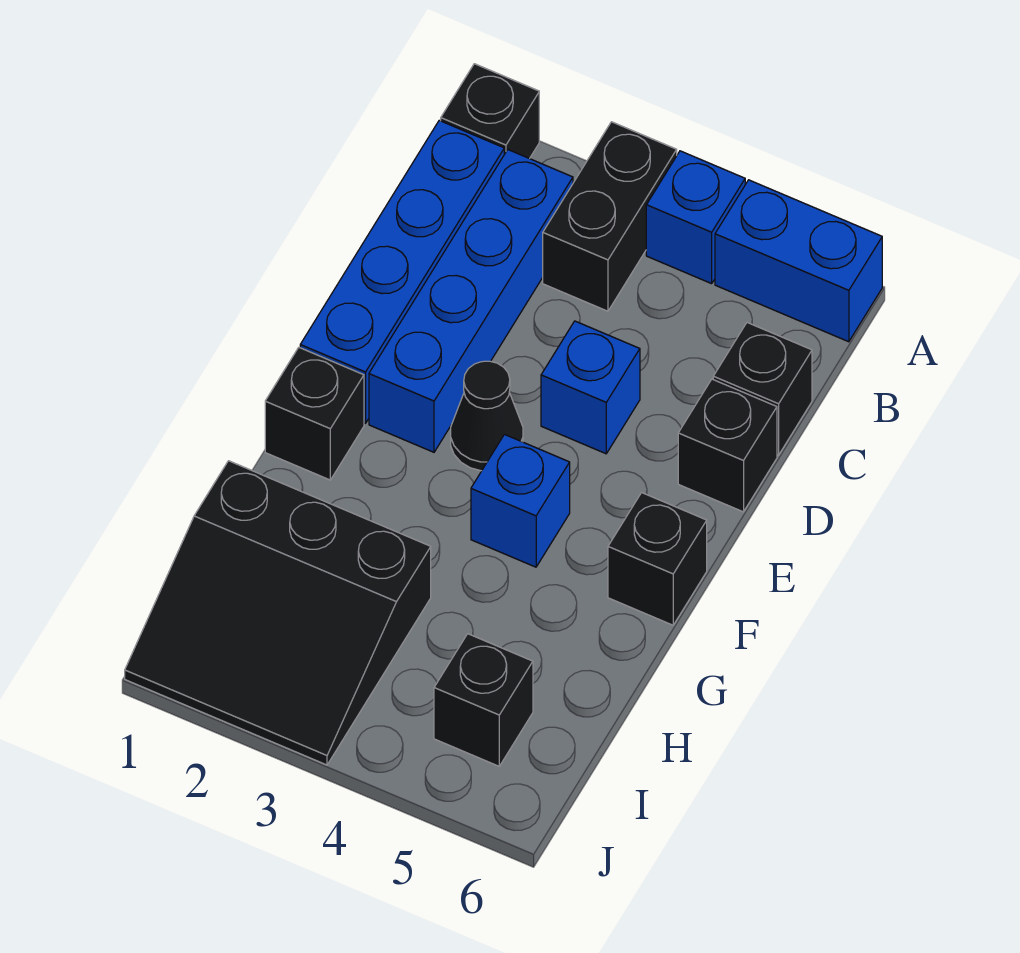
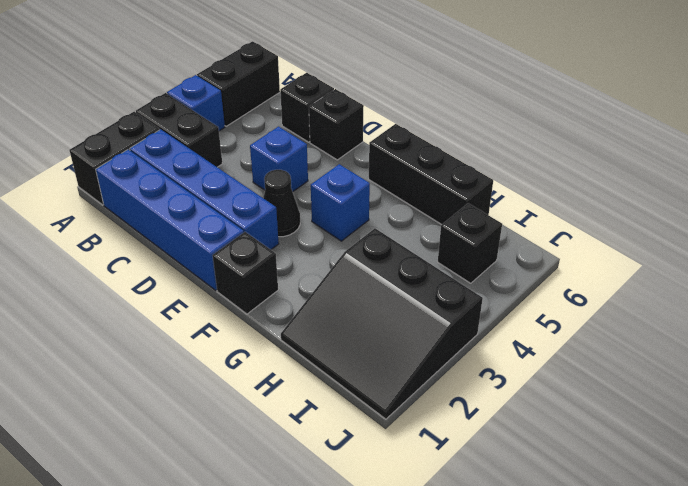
black 1x1 brick [441,64,539,159] -> black 1x2 brick [69,112,160,205]
blue 1x2 brick [715,180,882,342] -> black 1x2 brick [197,41,280,126]
black 1x1 brick [608,493,707,625] -> black 1x3 brick [369,124,493,225]
black 3x3 slope [125,461,431,765] -> black 3x3 slope turned to [281,228,483,419]

